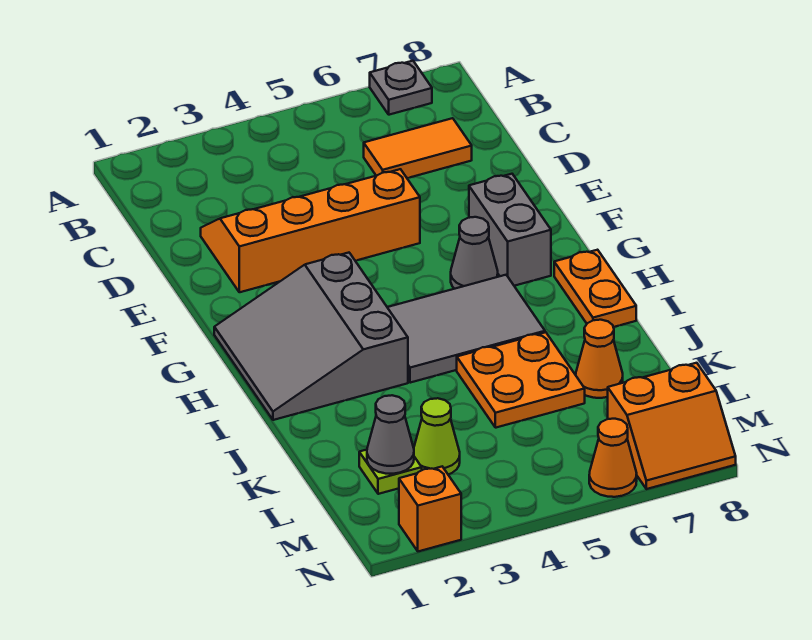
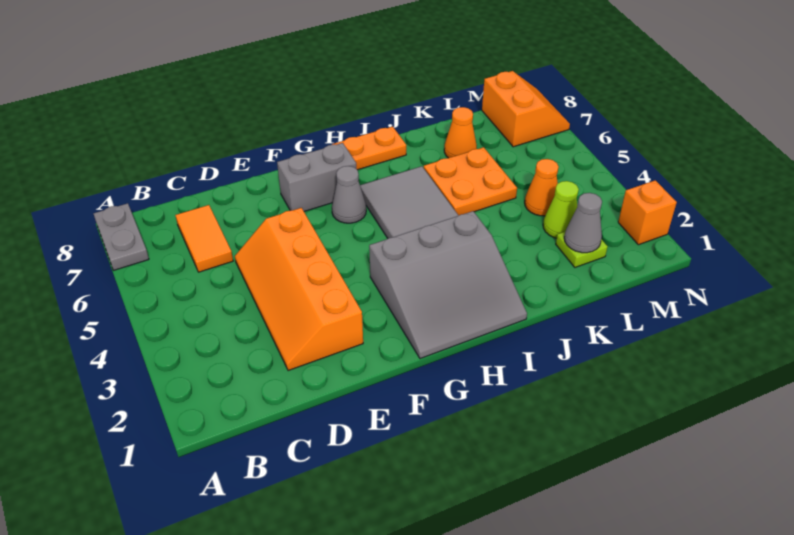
grey 1x1 plate [370,61,432,115] -> grey 1x2 plate [93,203,149,270]
orange 1x1 cone [589,419,637,497] -> orange 1x1 cone moved to [525,159,559,216]

